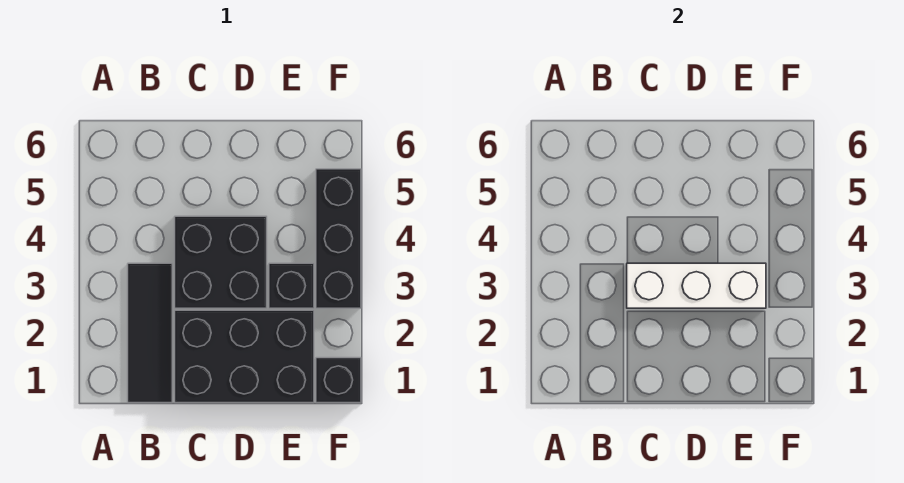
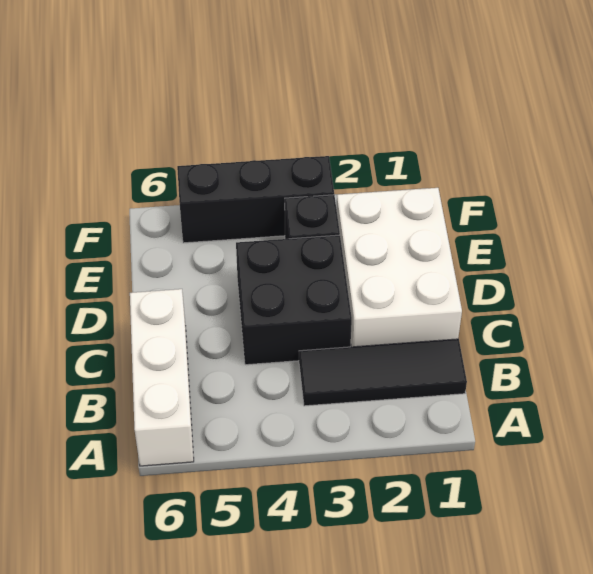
black 2x3 brick [175,310,314,403] -> white 2x3 brick [337,188,462,347]
white 1x3 brick [627,263,766,308] -> white 1x3 brick moved to [130,289,194,466]
black 1x1 brick [316,358,361,403] -> none

